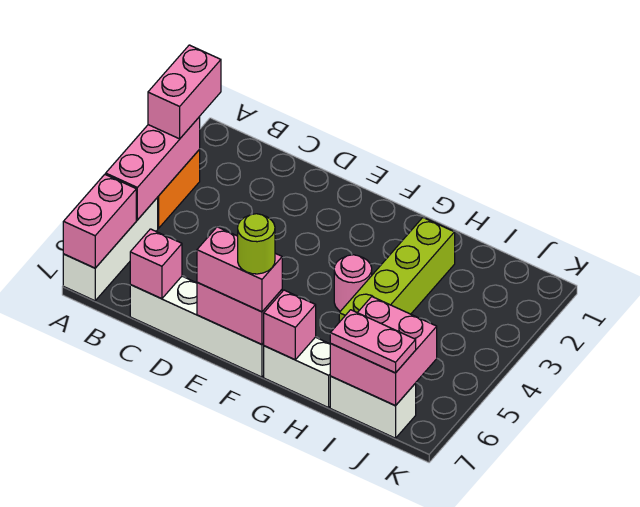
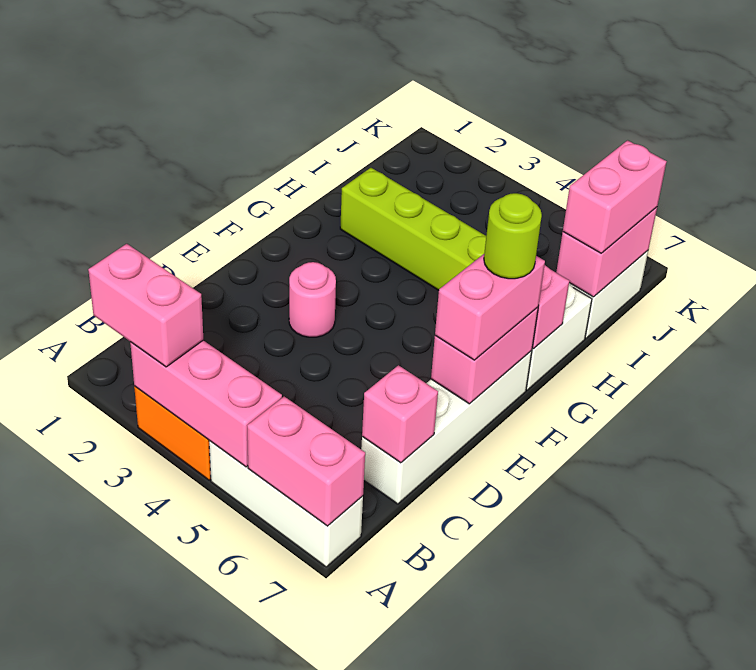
pink 1x1 round brick [334,255,372,311] -> pink 1x1 round brick moved to [289,262,336,337]
pink 2x2 brick [330,297,437,406] -> pink 1x2 brick [556,207,657,297]
pink 1x2 plate [330,310,416,373] -> pink 1x2 brick [563,140,667,253]

